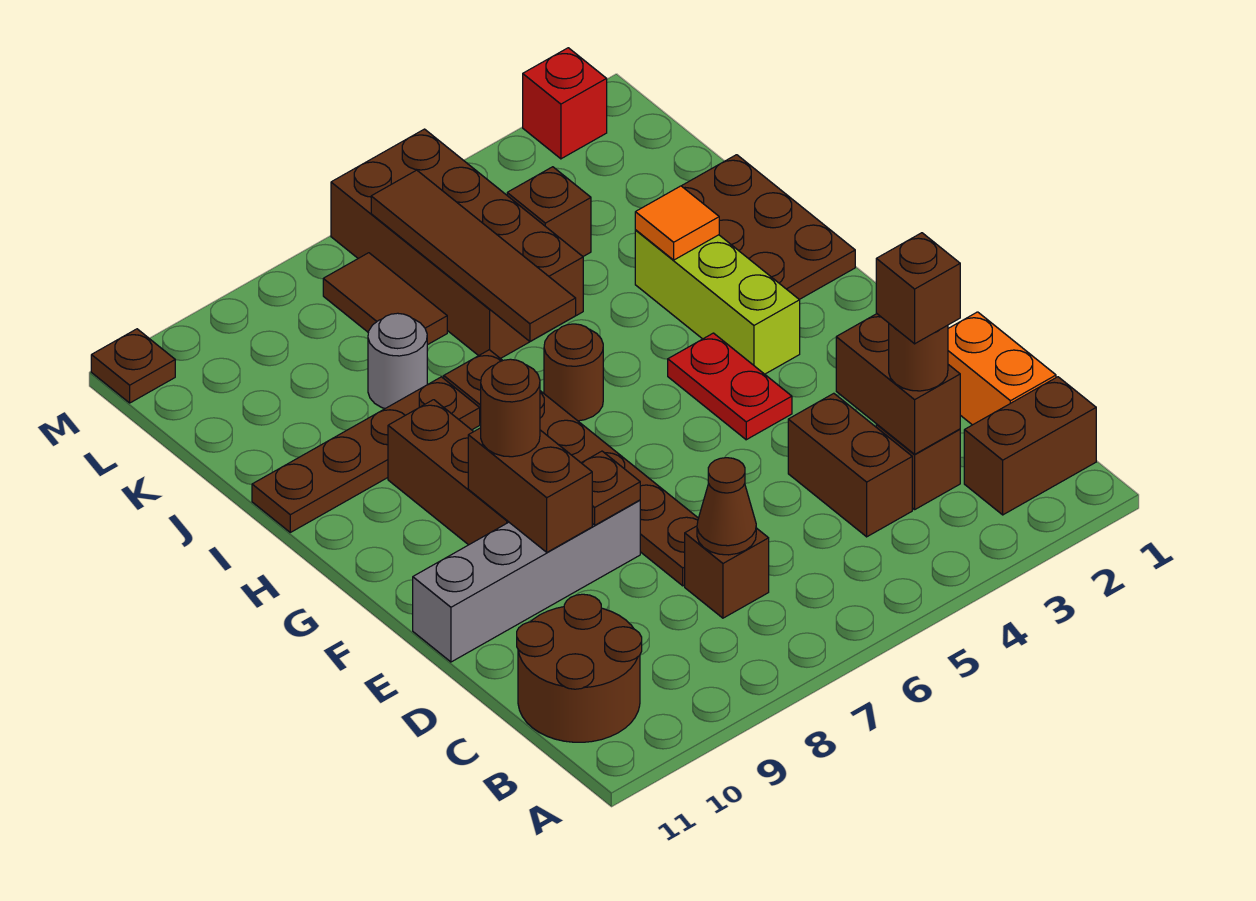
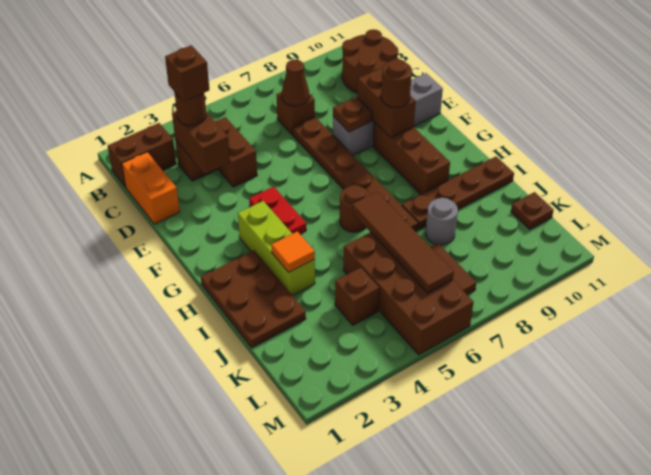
red 1x1 brick [523,48,607,159] -> none
brown 1x1 plate [91,329,175,403] -> brown 1x1 plate moved to [511,192,554,229]

